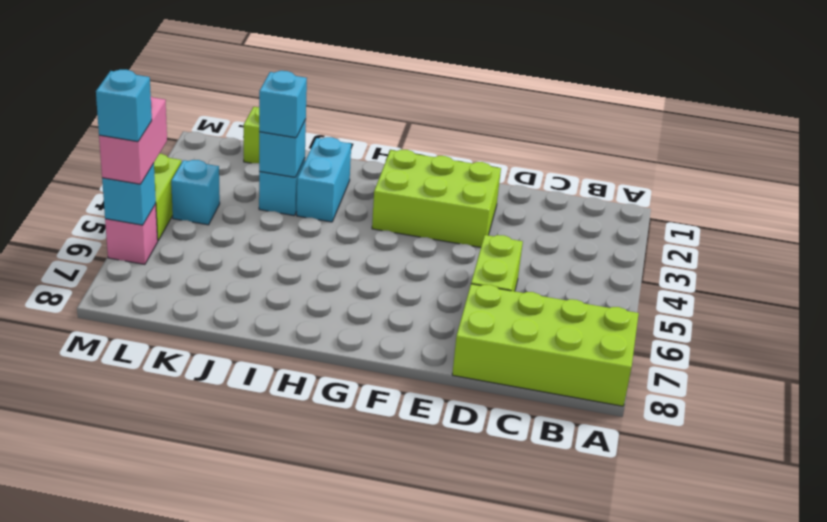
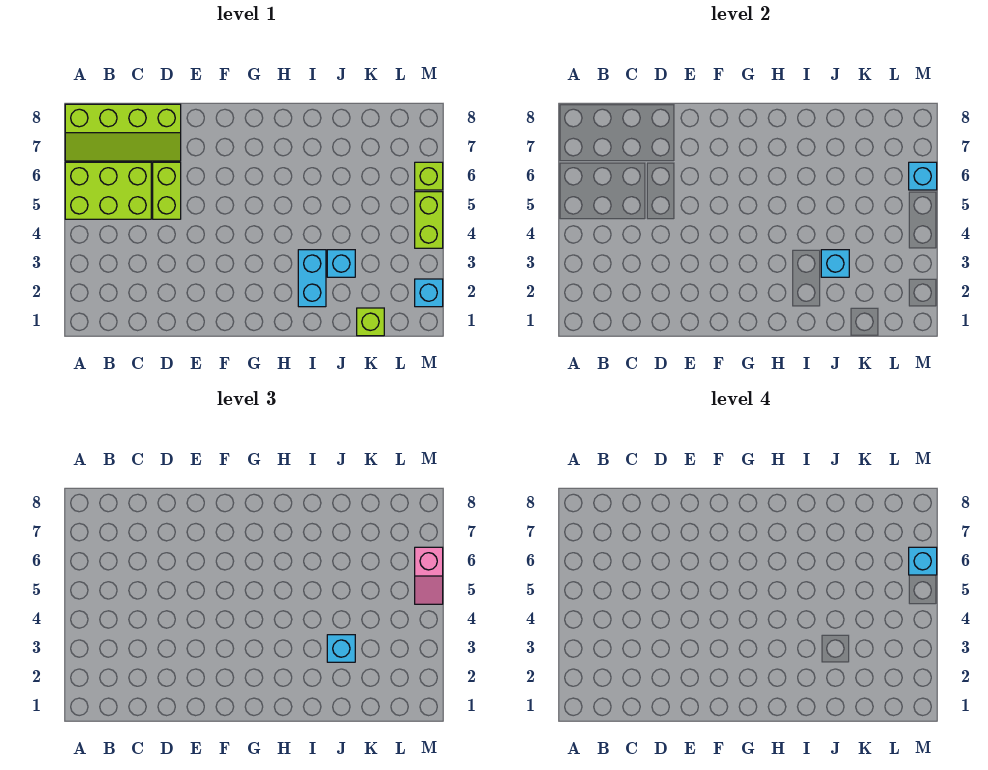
lime 2x4 brick [452,284,639,406] -> lime 2x4 slope [65,104,181,161]
lime 2x3 brick [372,150,501,247] -> lime 2x3 brick moved to [65,162,151,219]
cyan 1x1 brick [171,160,220,225] -> cyan 1x1 brick moved to [415,279,443,307]
pink 1x2 brick [99,97,167,184] -> pink 1x2 slope [415,547,443,604]
pink 1x1 brick [105,204,158,264] -> lime 1x1 brick [415,162,443,190]

